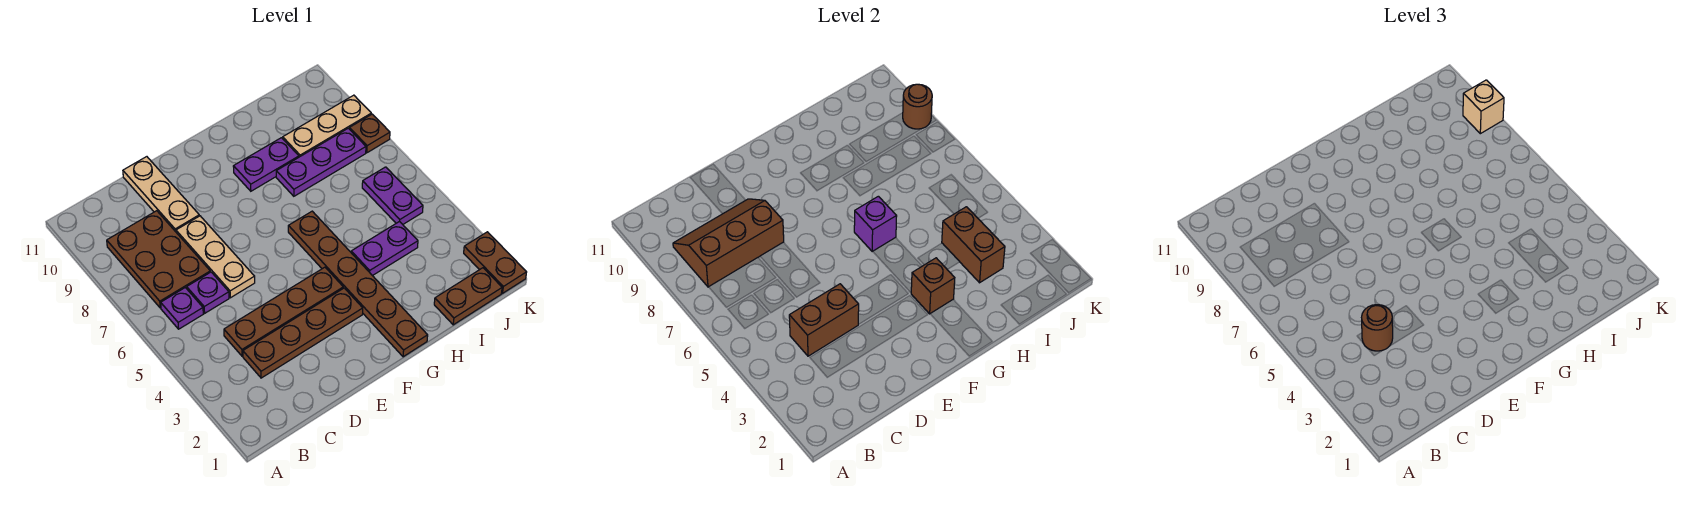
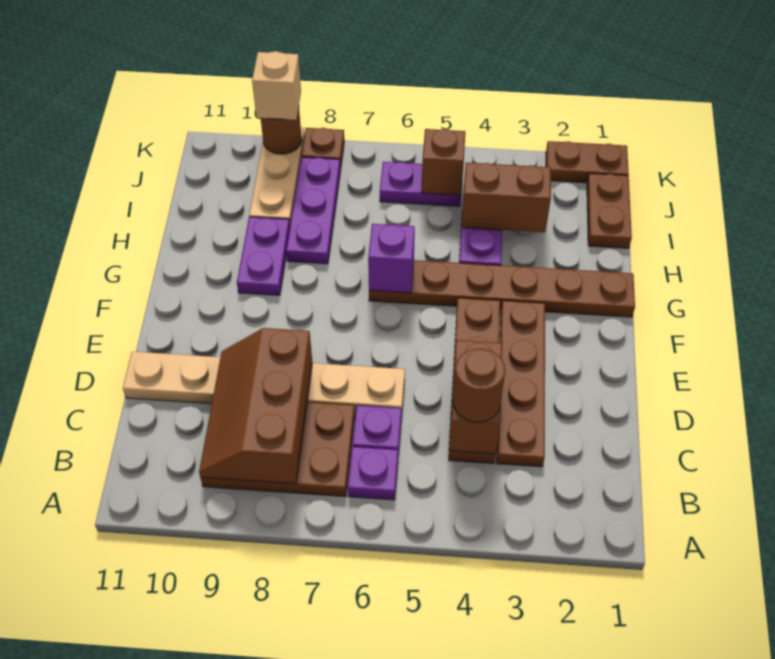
brown 1x1 brick [911,258,955,314] -> brown 1x1 brick moved to [421,129,465,195]

